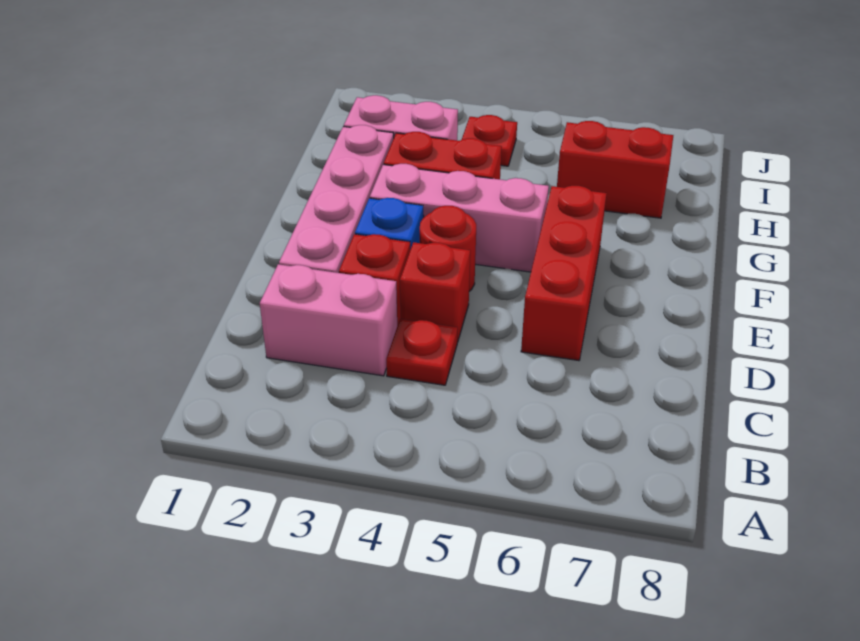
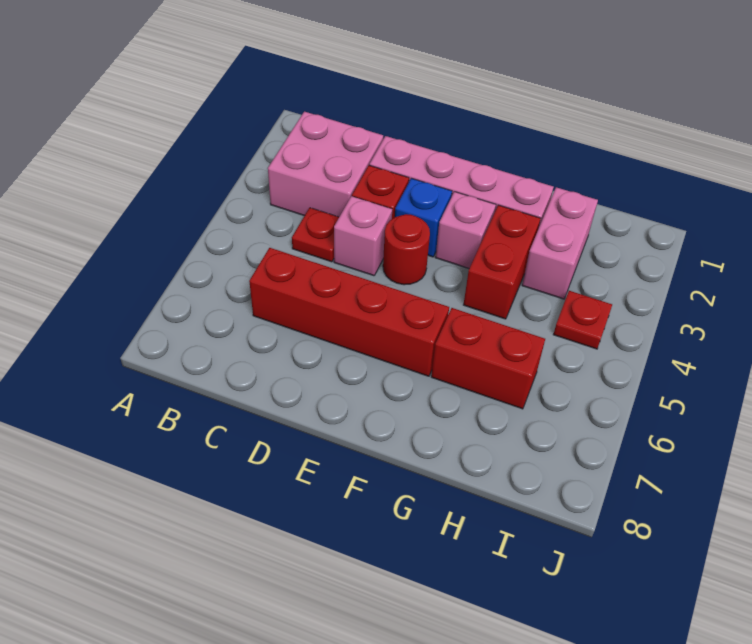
pink 1x2 brick [260,264,397,376] -> pink 2x2 brick [268,111,383,217]
red 1x1 brick [400,242,470,342] -> pink 1x1 brick [334,196,392,276]
red 1x3 brick [521,186,607,361] -> red 1x4 brick [249,248,449,376]
pink 1x3 brick [370,164,549,272] -> pink 1x1 brick [435,192,496,268]
red 1x2 brick [557,121,673,218] -> red 1x2 brick turned to [431,308,545,409]

